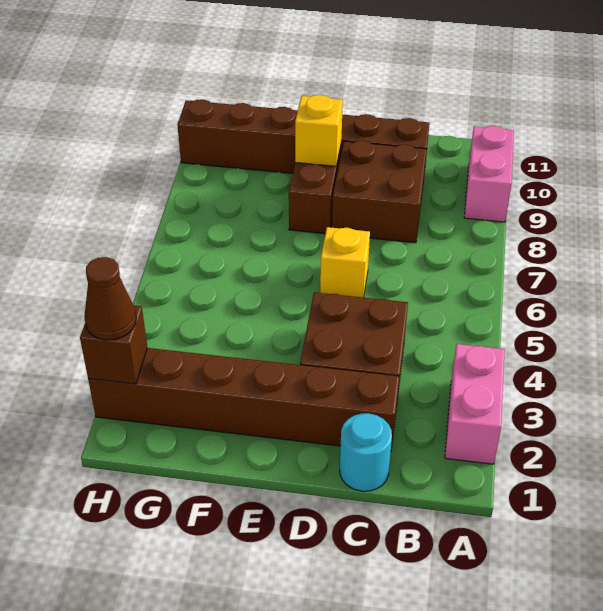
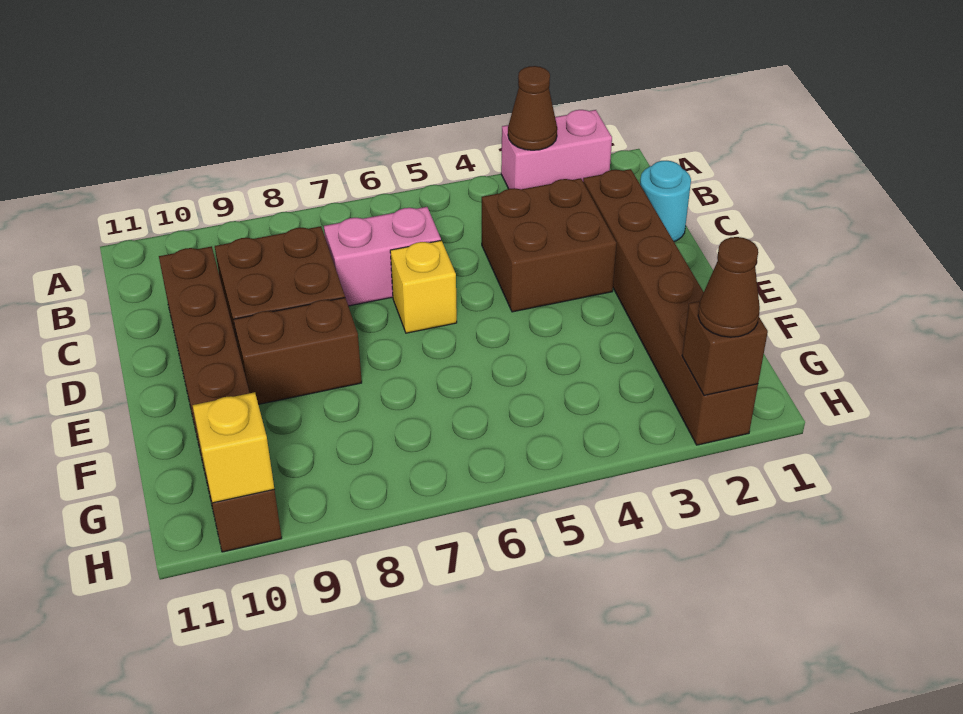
none -> brown 1x1 cone [508,66,557,150]
pink 1x2 brick [464,126,514,222] -> pink 1x2 brick moved to [324,207,441,306]
yellow 1x1 brick [295,95,343,166] -> yellow 1x1 brick moved to [193,392,274,503]

